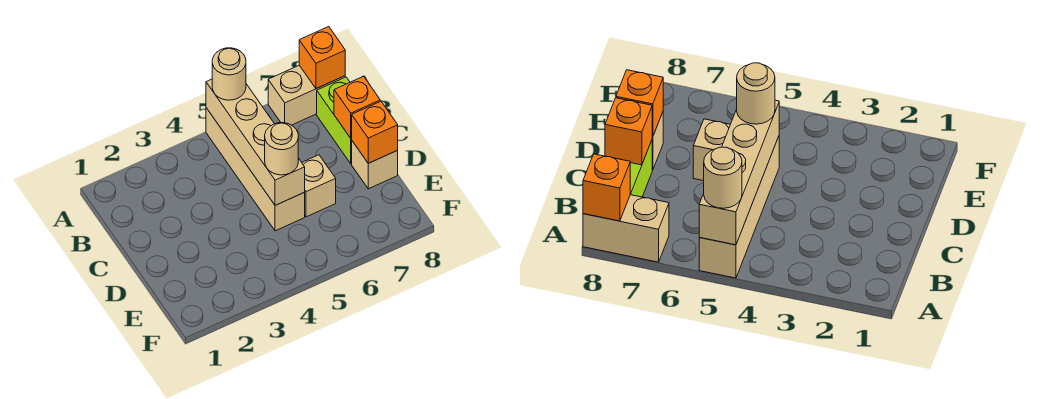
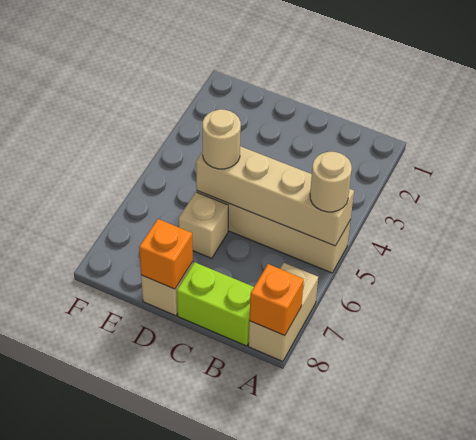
orange 1x1 brick [334,76,380,138] -> none

